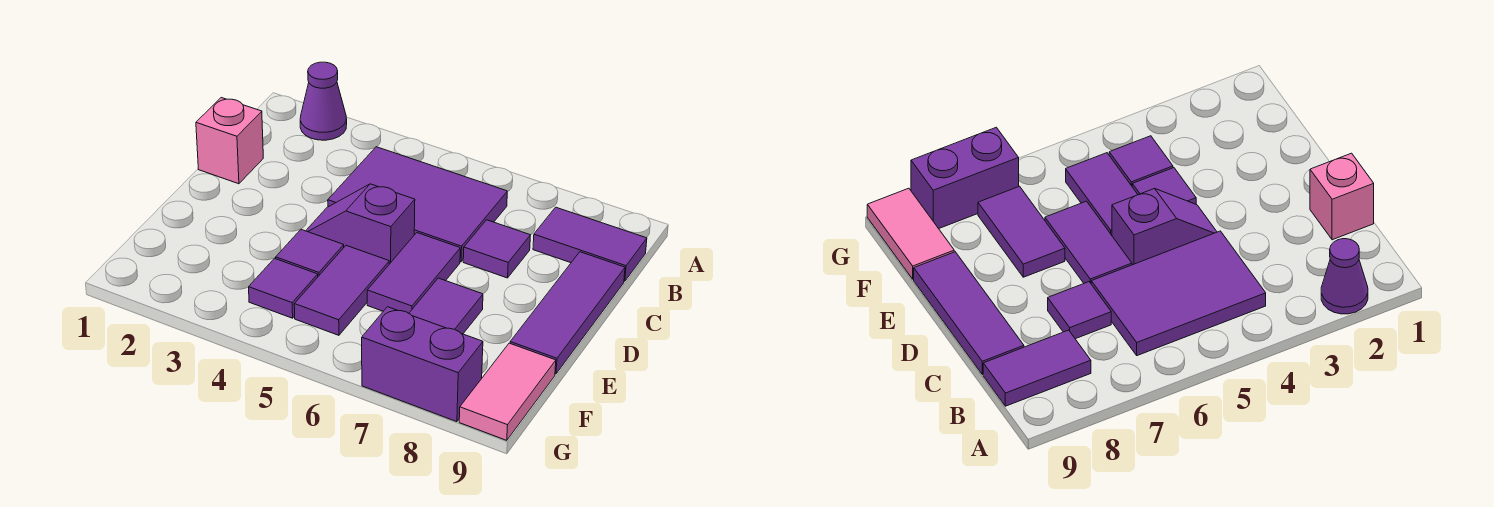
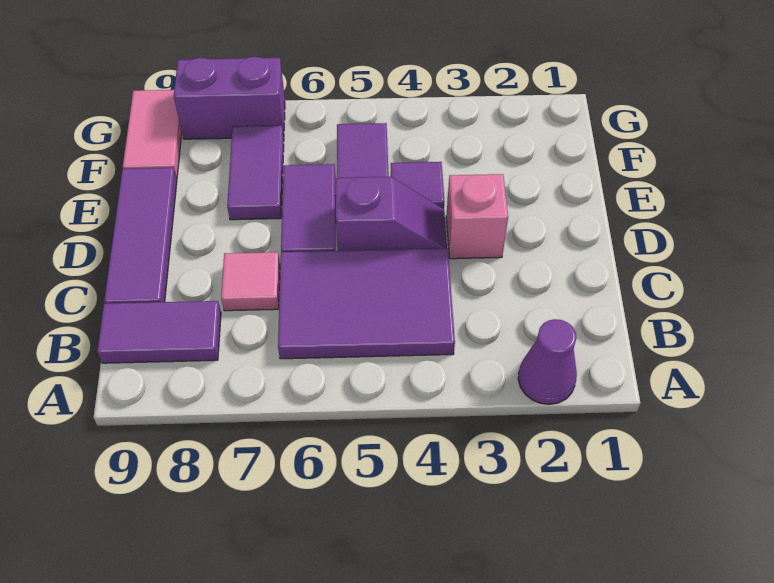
pink 1x1 brick [196,98,263,184] -> pink 1x1 brick moved to [446,174,508,259]
purple 1x1 tile [463,220,530,278] -> pink 1x1 tile [221,252,280,311]
purple 1x1 tile [249,258,318,318] -> none

